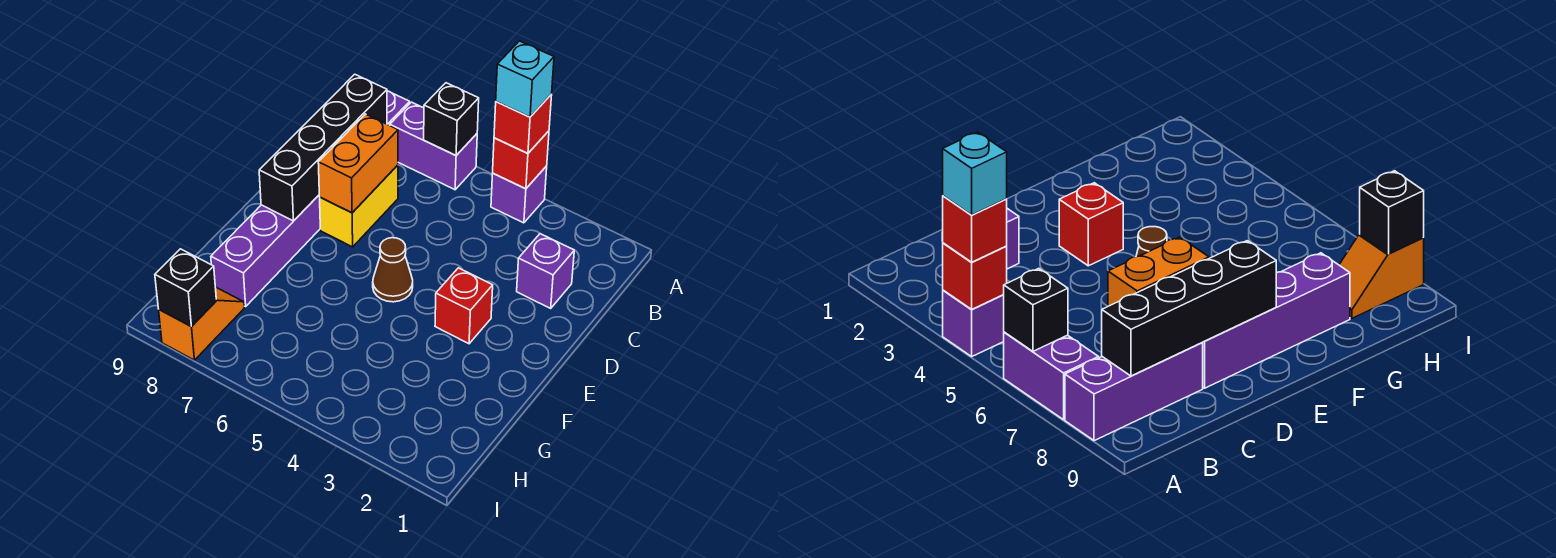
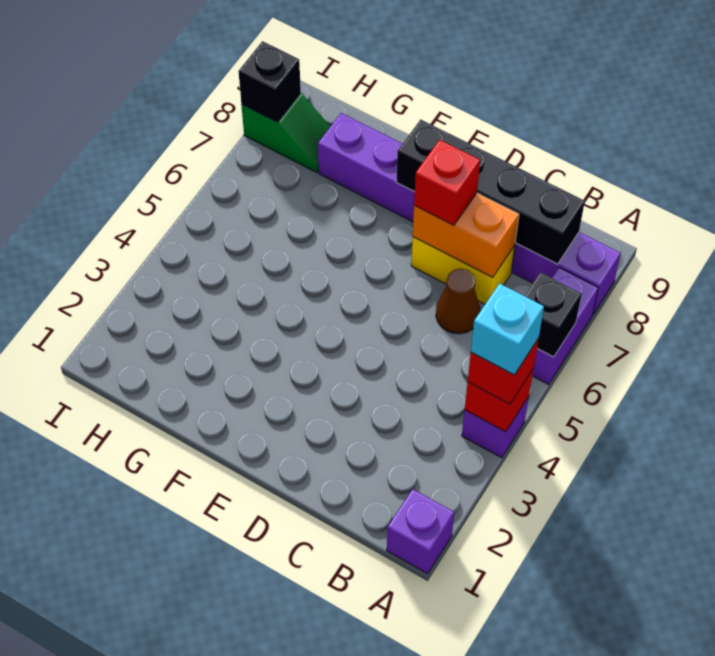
purple 1x1 brick [517,234,574,308] -> purple 1x1 brick moved to [387,489,454,574]
red 1x1 brick [435,268,493,344] -> red 1x1 brick moved to [414,140,480,225]
brown 1x1 cone [373,238,413,302] -> brown 1x1 cone moved to [436,269,480,334]
orange 1x2 slope [159,287,244,360] -> green 1x2 slope [241,93,330,173]

